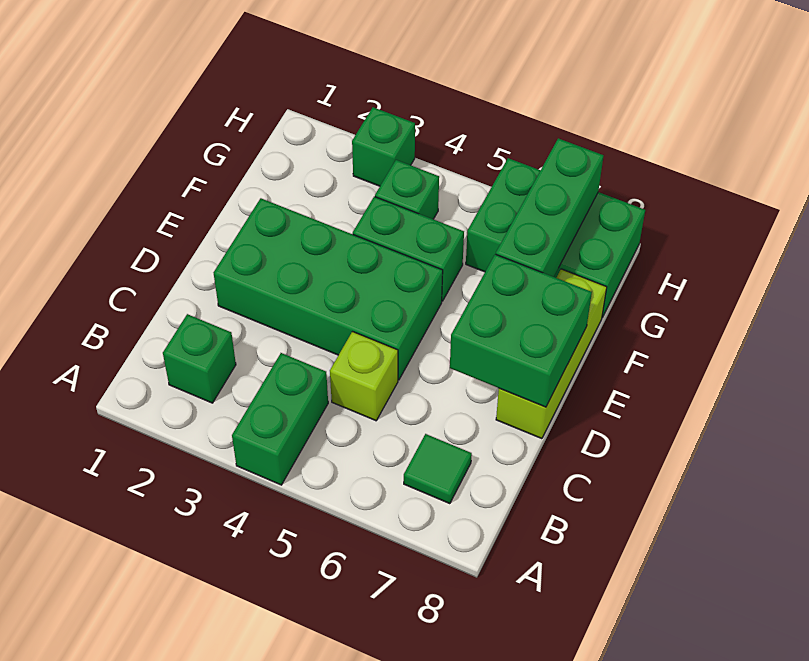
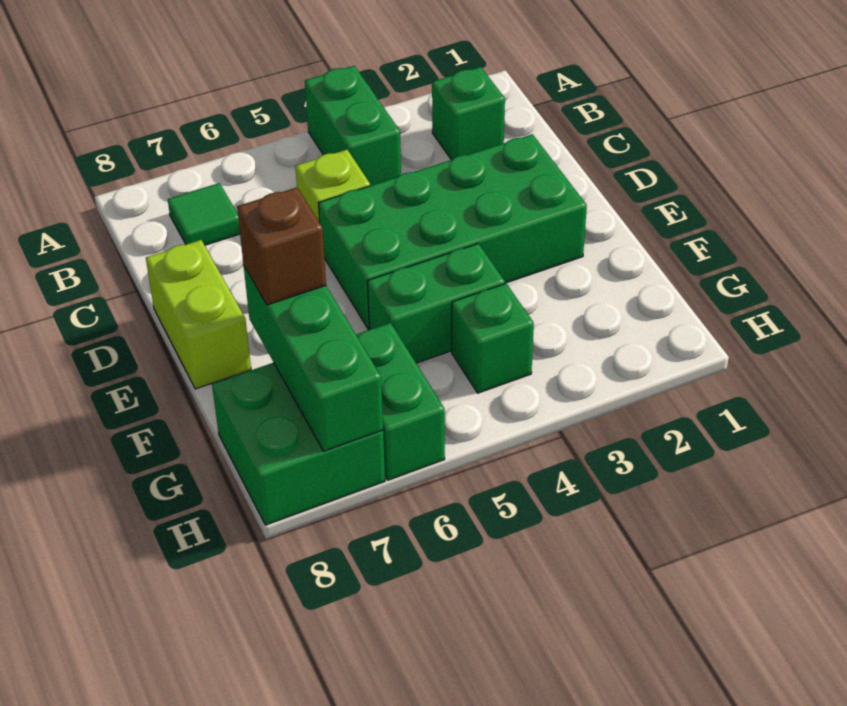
green 2x2 brick [450,254,592,407] -> none
lime 1x3 brick [496,269,607,439] -> lime 1x2 brick [146,240,251,389]
none -> brown 1x1 brick [237,187,326,305]
green 1x1 brick [352,107,415,186] -> none

